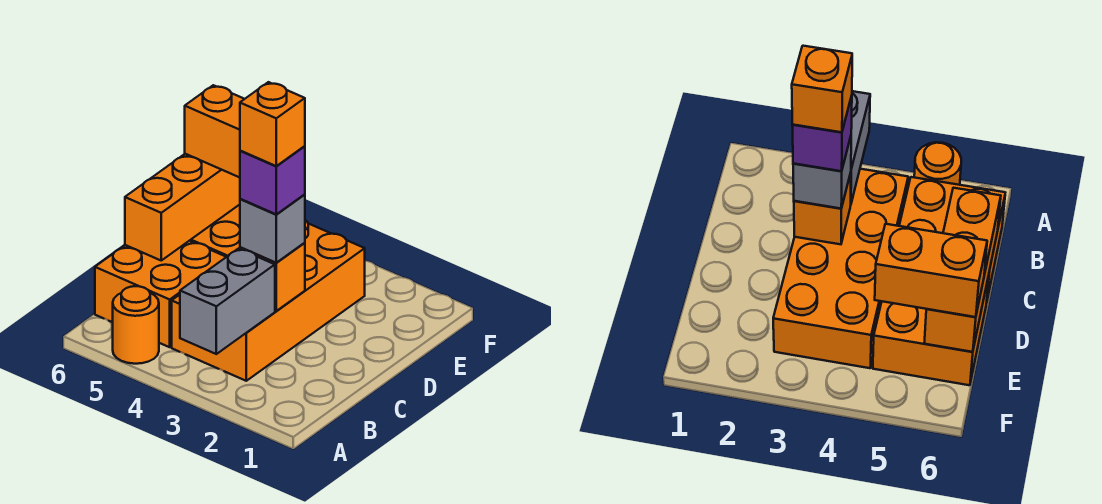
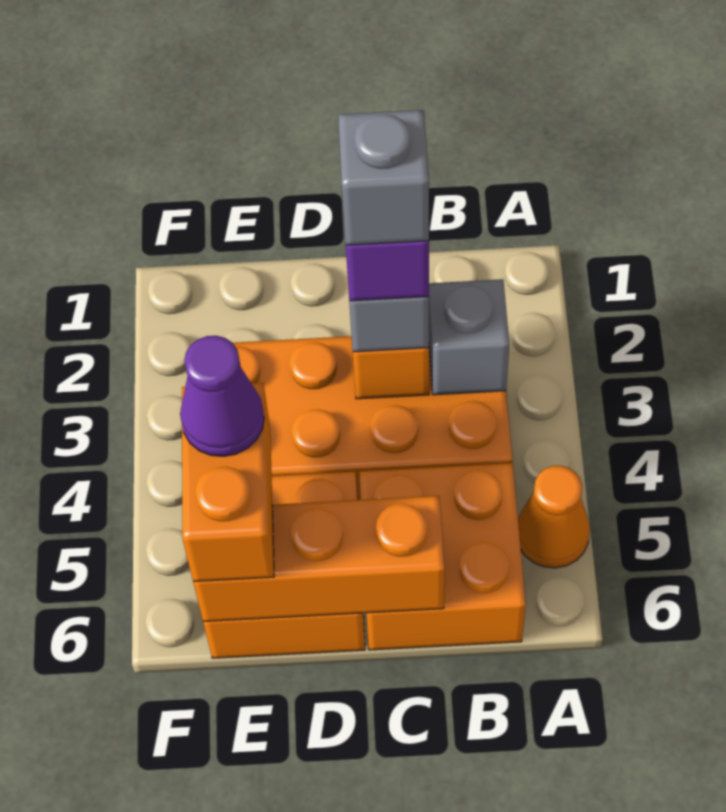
grey 1x2 brick [180,249,275,354] -> grey 1x1 brick [429,279,509,395]
orange 1x1 round brick [113,286,159,364] -> orange 1x1 cone [518,466,590,568]
orange 1x1 brick [240,82,305,166] -> grey 1x1 brick [338,110,429,245]
none -> purple 1x1 cone [180,336,264,456]

